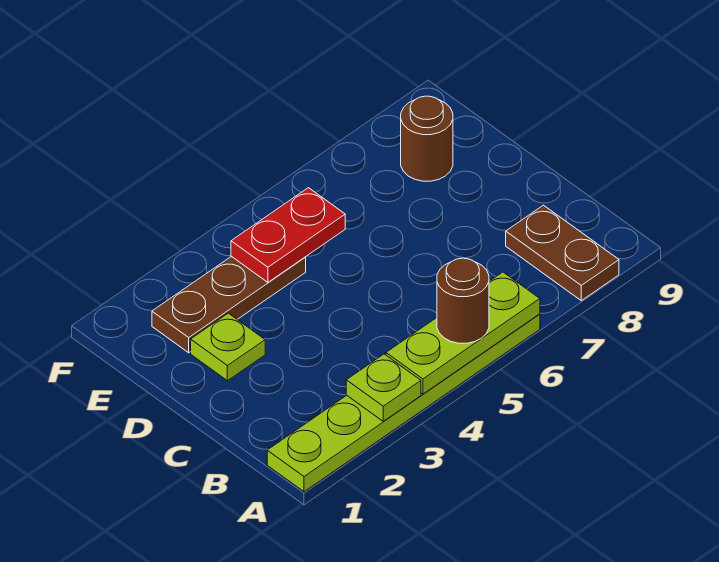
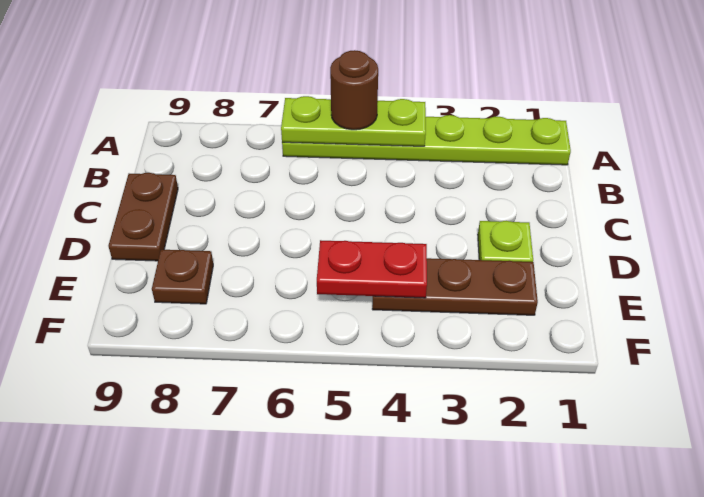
lime 1x1 plate [346,354,421,421] -> none
brown 1x2 plate [506,205,619,301] -> brown 1x2 plate moved to [108,173,178,261]
brown 1x1 round brick [401,96,453,181] -> brown 1x1 plate [152,250,213,304]

